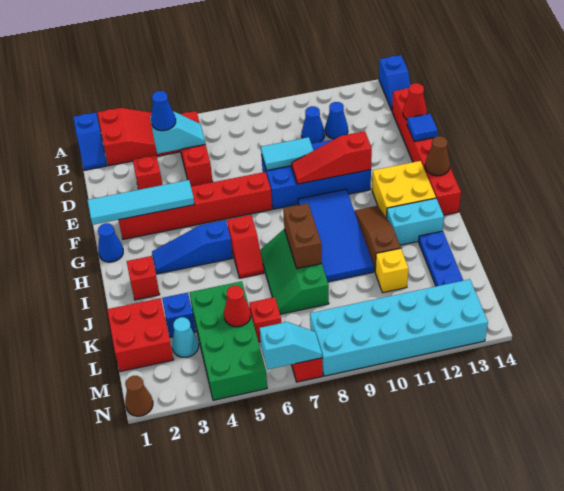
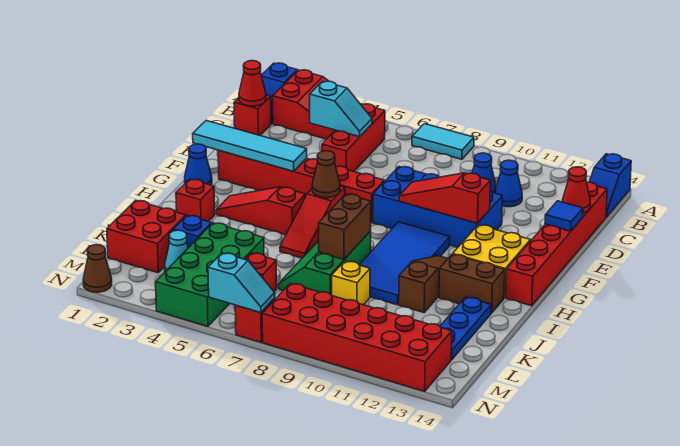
blue 1x1 cone [151,91,176,131] -> none
red 1x1 brick [133,155,162,190] -> red 1x1 brick moved to [234,95,271,135]
cyan 1x2 tile [261,137,314,170] -> cyan 1x2 tile moved to [412,124,474,159]
brown 1x1 cone [425,136,450,176] -> brown 1x1 cone moved to [312,151,340,198]
blue 1x3 slope [152,220,233,274] -> red 1x3 slope [216,187,305,235]
red 1x2 slope [227,215,264,278] -> red 1x3 slope [280,186,345,258]
cyan 1x2 brick [387,198,444,245] -> brown 1x2 brick [439,254,505,313]
yellow 1x1 brick [375,248,408,293] -> yellow 1x1 brick moved to [332,261,370,305]
red 1x1 cone [224,286,251,327] -> red 1x1 cone moved to [239,61,266,106]
cyan 2x6 brick [310,279,488,376] -> red 2x6 brick [262,283,452,391]

